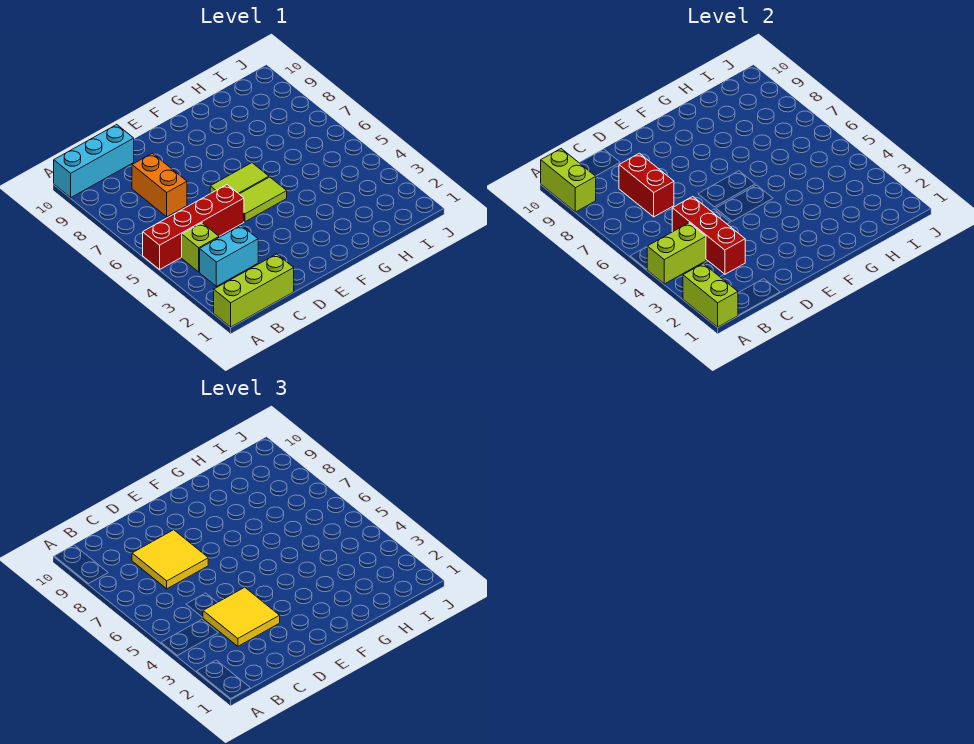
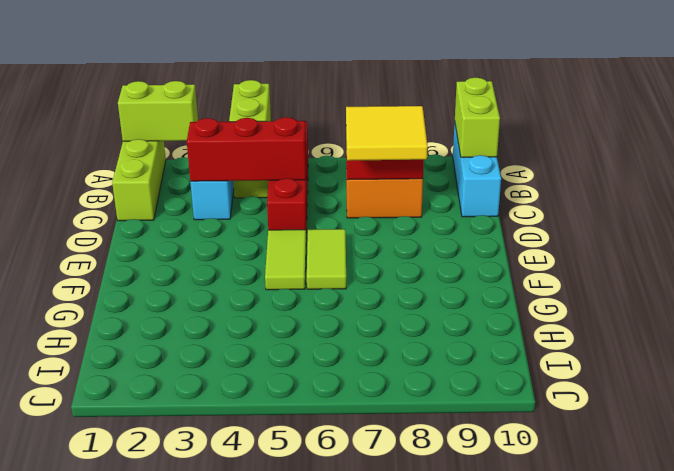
lime 1x2 brick [541,149,596,212] -> lime 1x2 brick turned to [455,78,500,157]
yellow 2x2 tile [203,587,280,646] -> none

